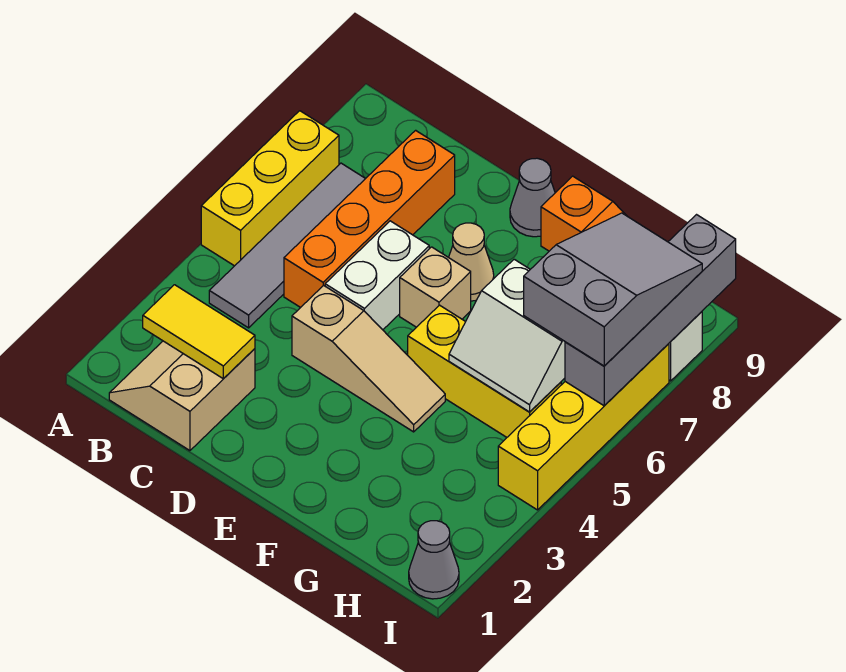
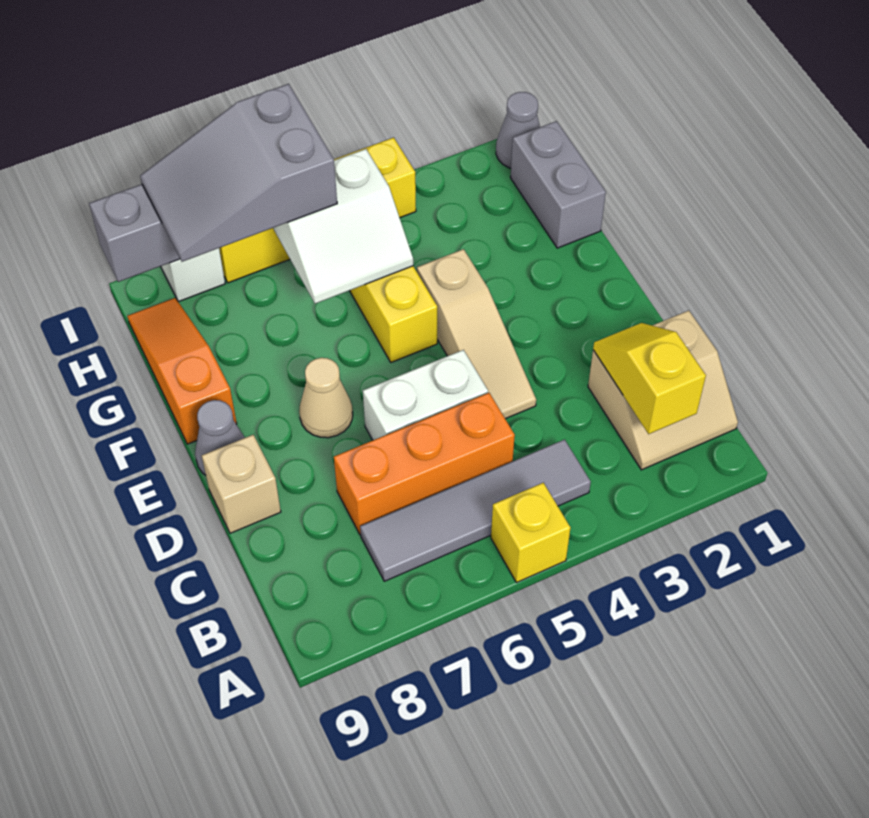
yellow 1x3 brick [201,111,339,266] -> yellow 1x1 brick [491,483,570,583]
yellow 1x2 tile [143,285,255,379] -> yellow 1x2 slope [593,323,706,434]
orange 1x4 brick [284,130,455,308] -> orange 1x3 brick [334,393,515,534]
tan 1x3 slope [292,285,445,432] -> tan 1x3 slope turned to [417,249,536,419]
tan 1x1 brick [400,247,471,327] -> tan 1x1 brick moved to [202,435,281,533]
none -> grey 1x2 brick [510,121,606,248]
white 2x2 slope [449,259,565,412] -> white 2x2 slope turned to [273,149,413,304]

